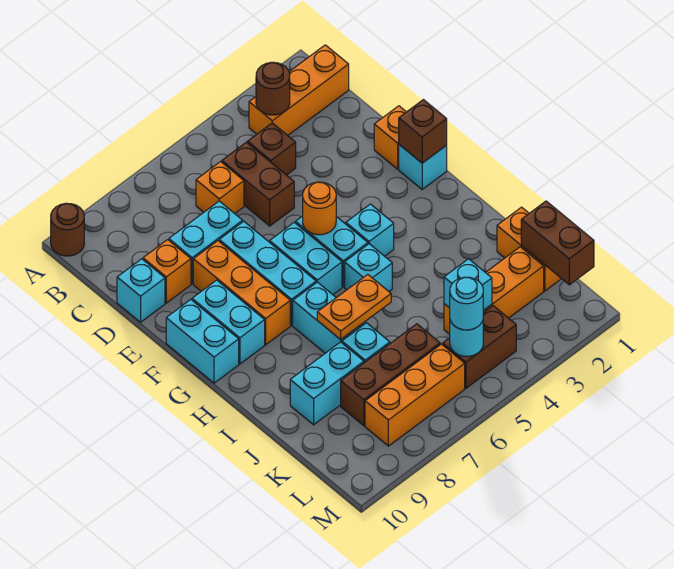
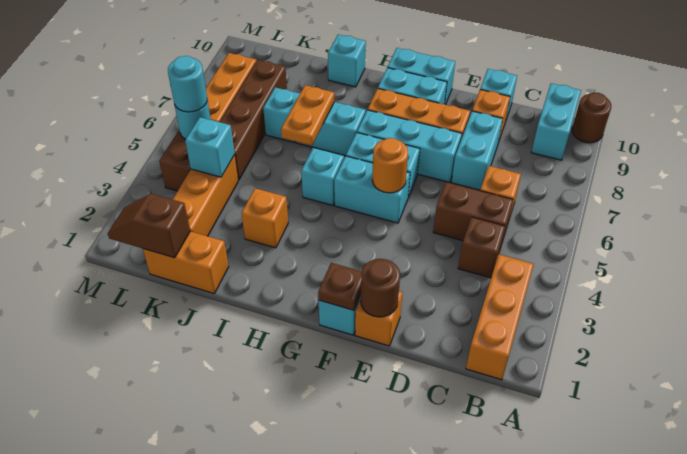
brown 1x1 round brick [256,62,290,115] -> brown 1x1 round brick moved to [360,259,400,317]
brown 1x1 brick [399,100,447,163] -> brown 1x1 plate [318,263,362,310]
cyan 1x1 brick [346,204,394,256] -> cyan 1x1 brick moved to [328,34,366,87]
none -> orange 1x1 brick [241,188,288,248]
cyan 1x2 brick [290,342,364,425] -> cyan 1x2 brick moved to [531,83,581,160]
brown 1x2 brick [521,201,594,285] -> brown 1x2 slope [108,194,190,258]
brown 1x3 brick [341,324,440,426] -> brown 1x4 brick [220,60,287,180]

